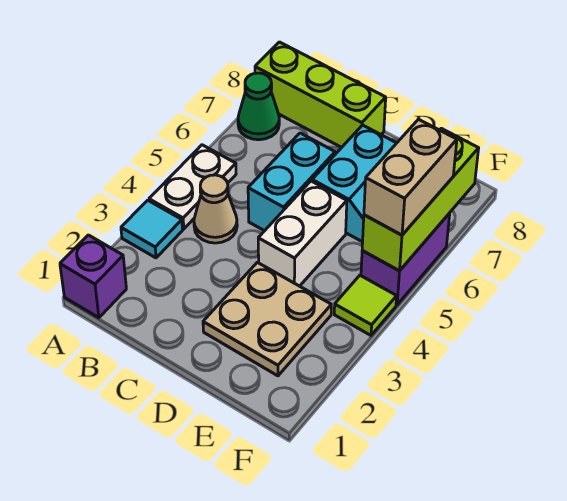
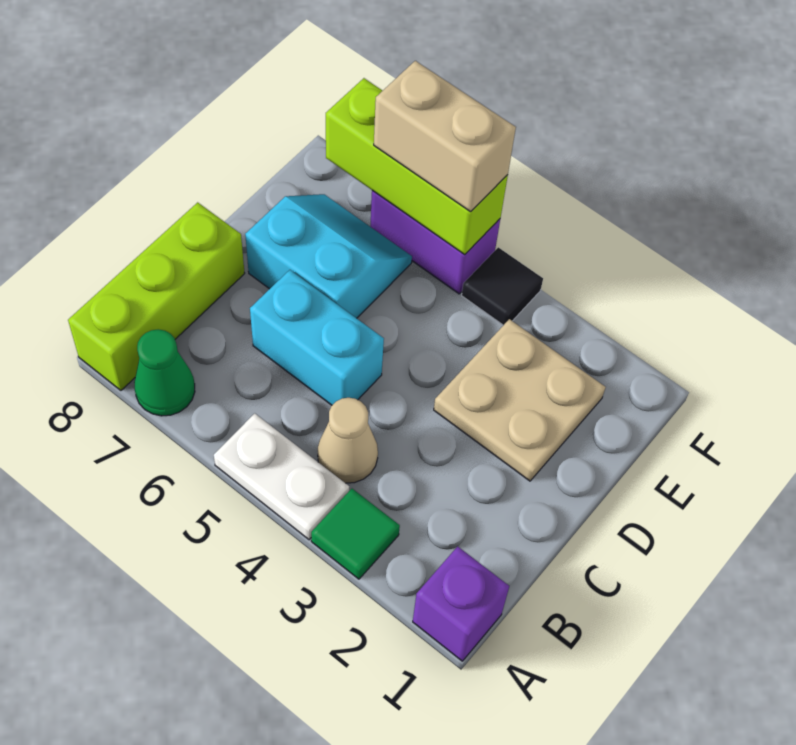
cyan 1x1 tile [121,200,183,258] -> green 1x1 tile [311,489,400,579]
white 1x2 brick [258,181,347,286] -> none
lime 1x1 tile [334,275,397,335] -> black 1x1 tile [462,247,543,325]

